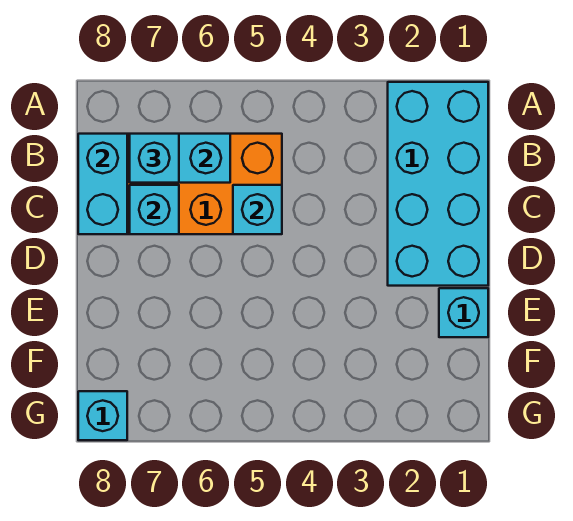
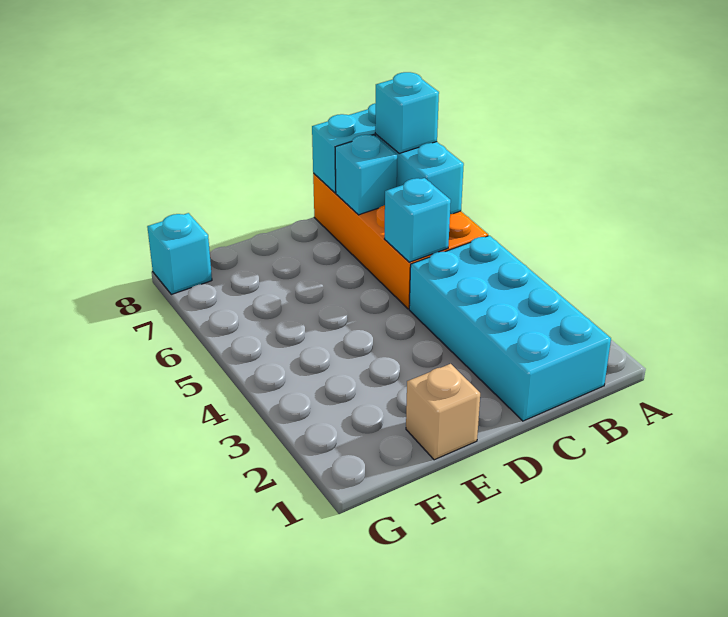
cyan 2x4 brick [388,82,488,286] -> cyan 2x4 brick turned to [409,236,611,421]
cyan 1x1 brick [439,288,488,337] -> tan 1x1 brick [406,364,480,460]

